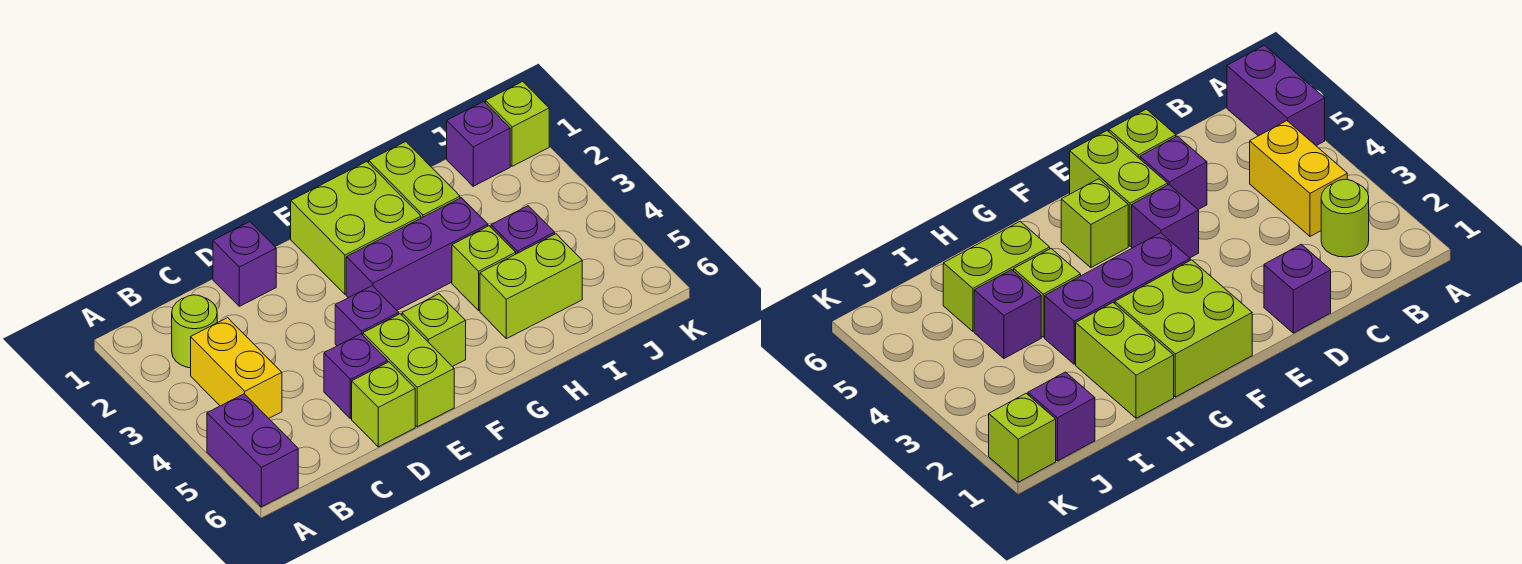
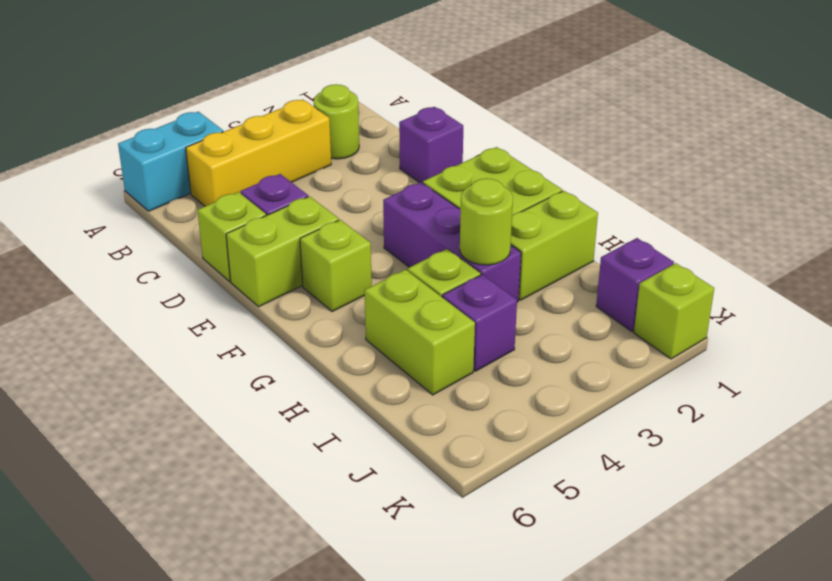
purple 1x2 brick [207,394,298,507] -> cyan 1x2 brick [118,112,223,211]
yellow 1x2 brick [191,318,282,418] -> yellow 1x3 brick [186,99,331,206]
purple 1x1 brick [335,286,399,346] -> none
none -> lime 1x1 round brick [460,178,513,265]

